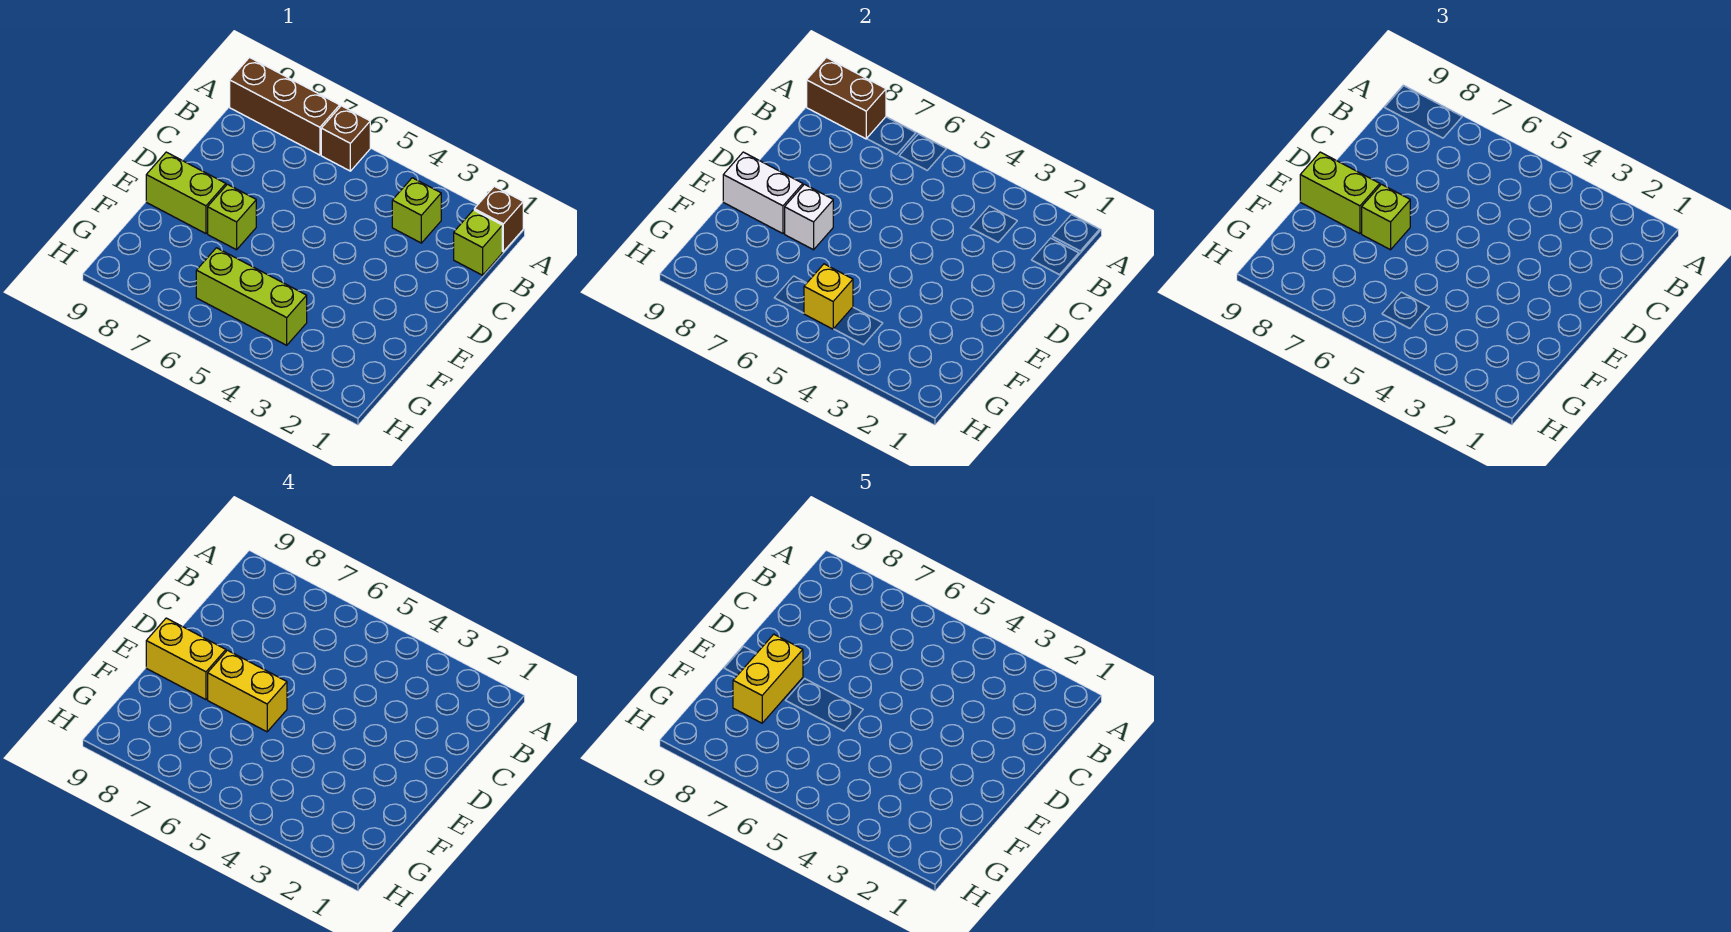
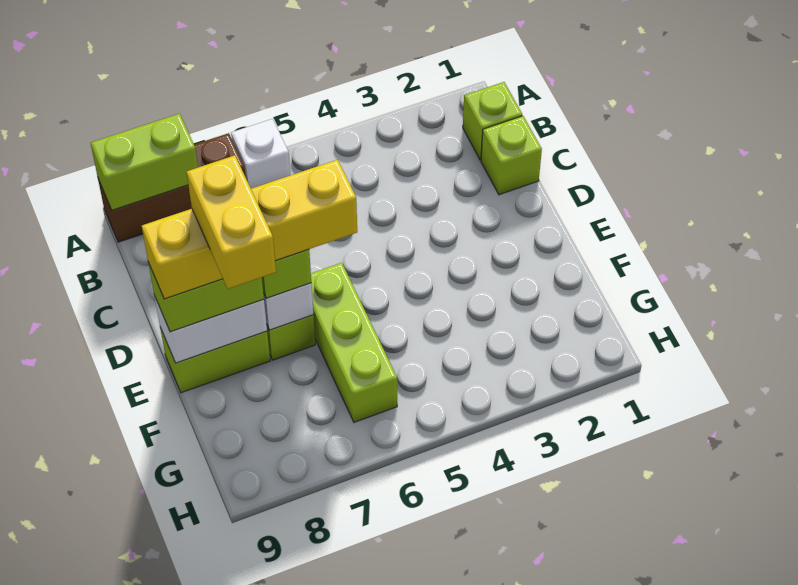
brown 1x1 brick [474,186,523,252] -> none
brown 1x1 brick [321,106,370,171] -> white 1x1 brick [231,119,290,189]
brown 1x2 brick [807,58,886,139] -> lime 1x2 brick [91,114,198,210]
lime 1x1 brick [392,178,441,243] -> lime 1x1 brick moved to [481,116,542,195]
lime 1x3 brick [196,248,307,345] -> lime 1x3 brick turned to [311,263,397,422]
yellow 1x1 brick [804,264,853,329] -> none

